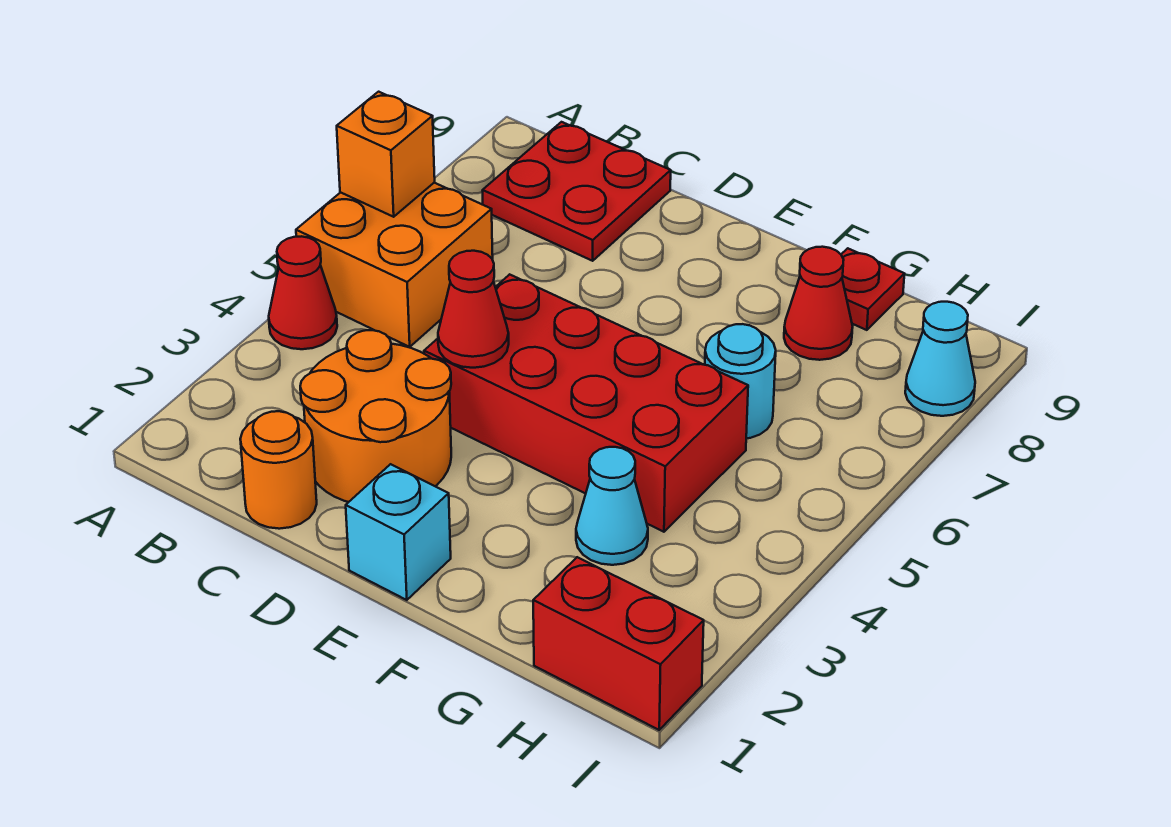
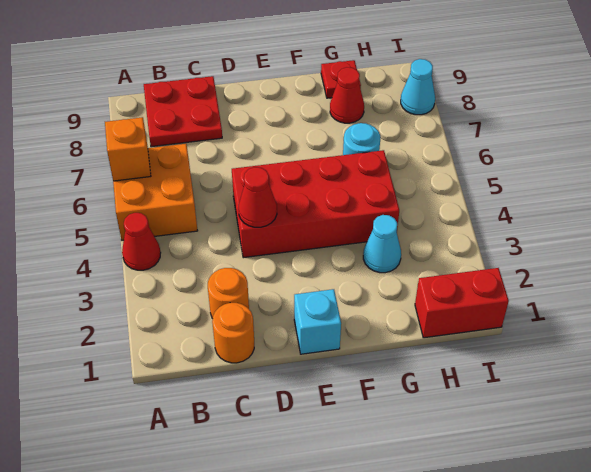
orange 2x2 round brick [300,330,451,502] -> orange 1x1 round brick [208,268,249,319]

